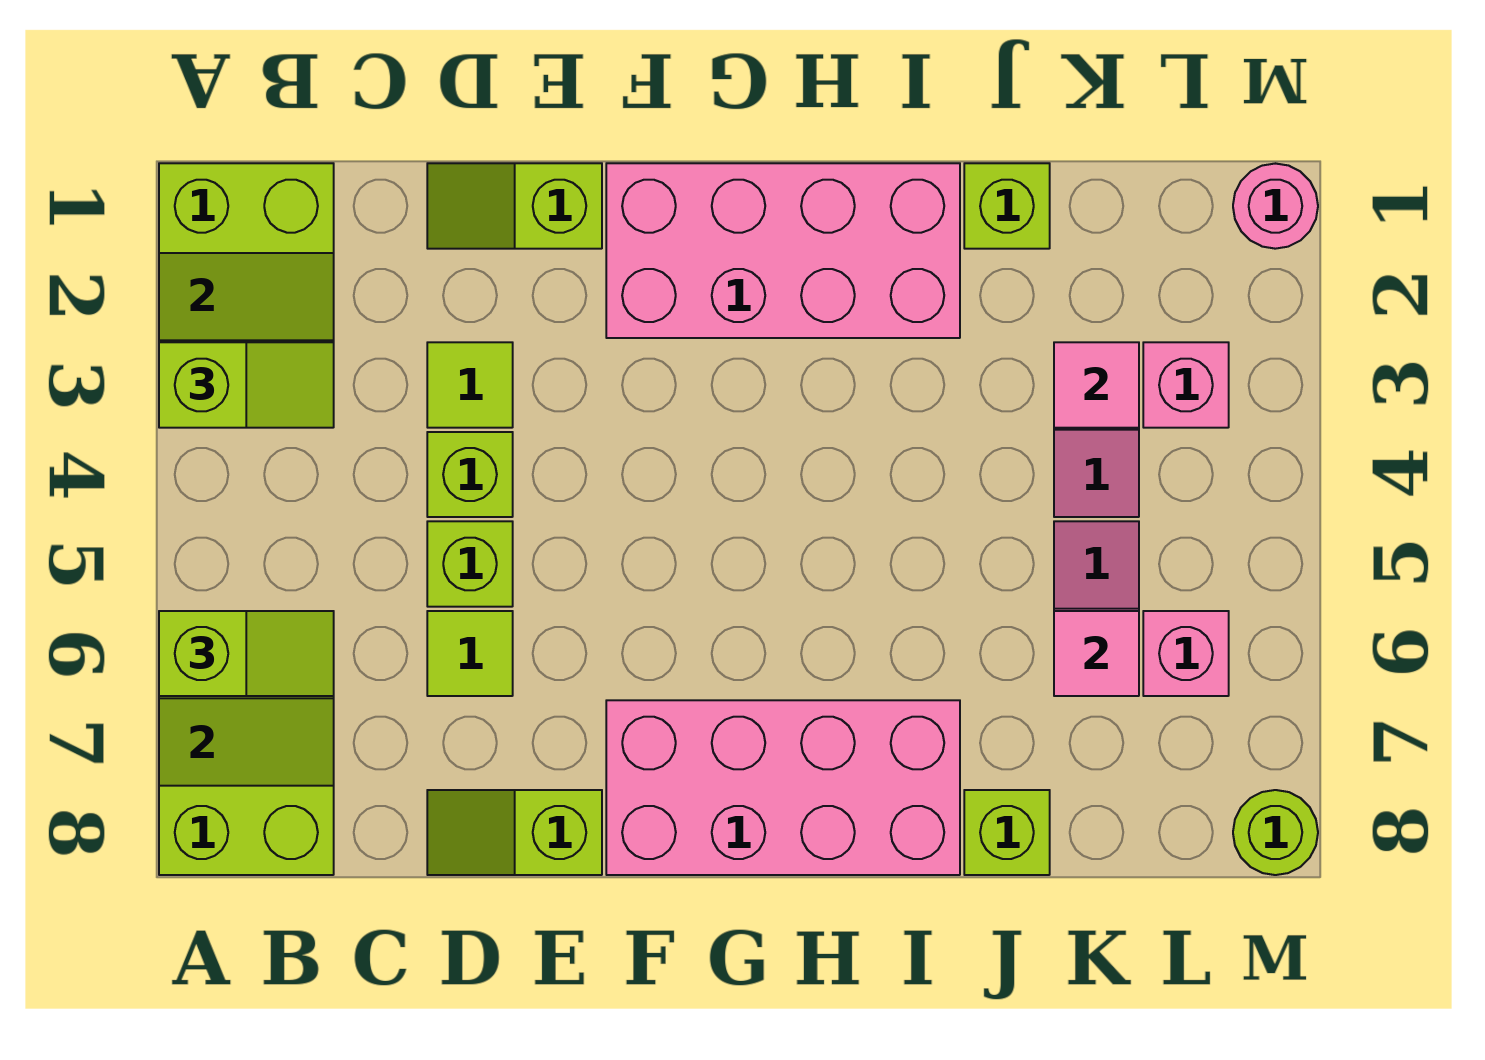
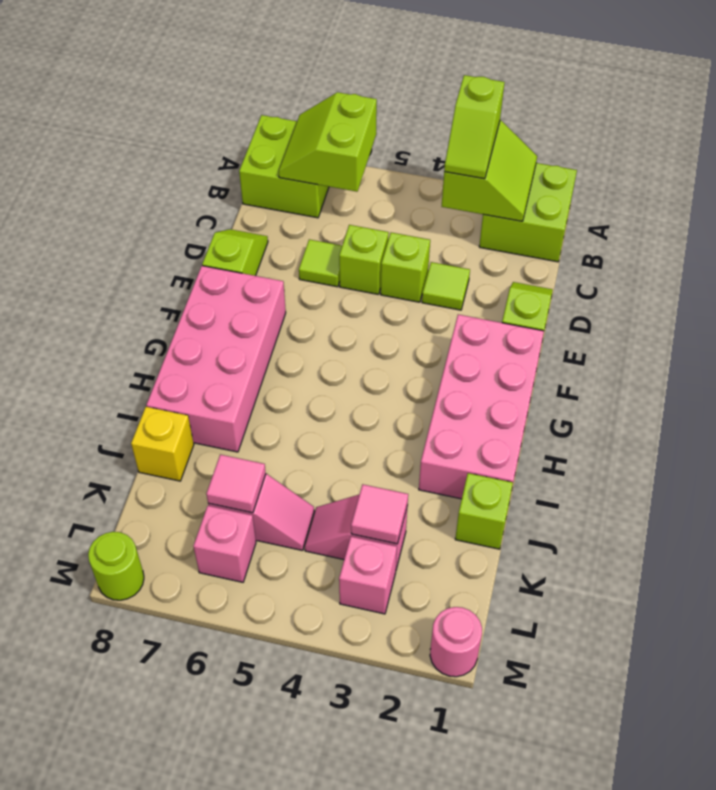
lime 1x2 slope [159,611,334,696] -> none
lime 1x1 brick [964,790,1050,875] -> yellow 1x1 brick [131,407,194,481]

